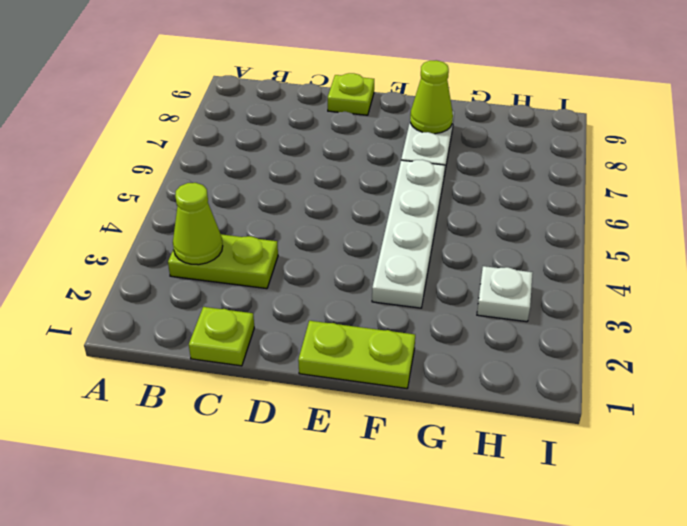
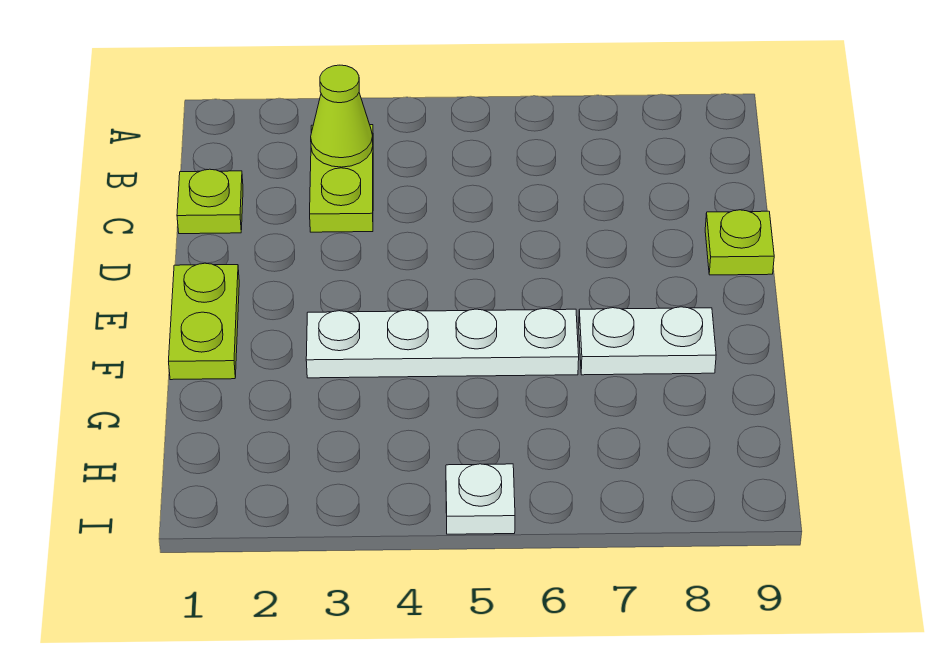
lime 1x1 cone [410,60,453,134] -> none
white 1x1 plate [477,266,533,322] -> white 1x1 plate moved to [446,464,515,534]

